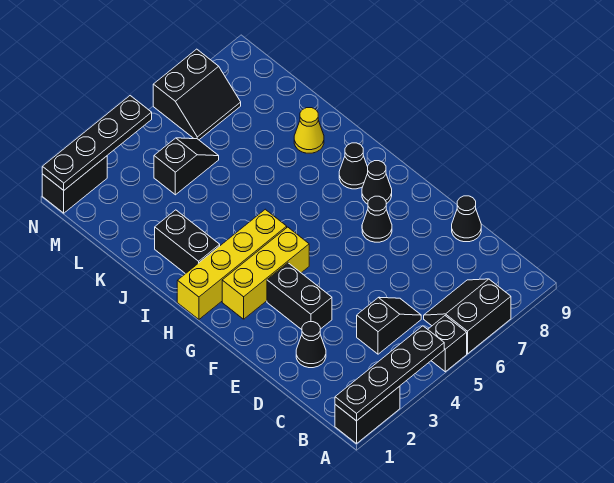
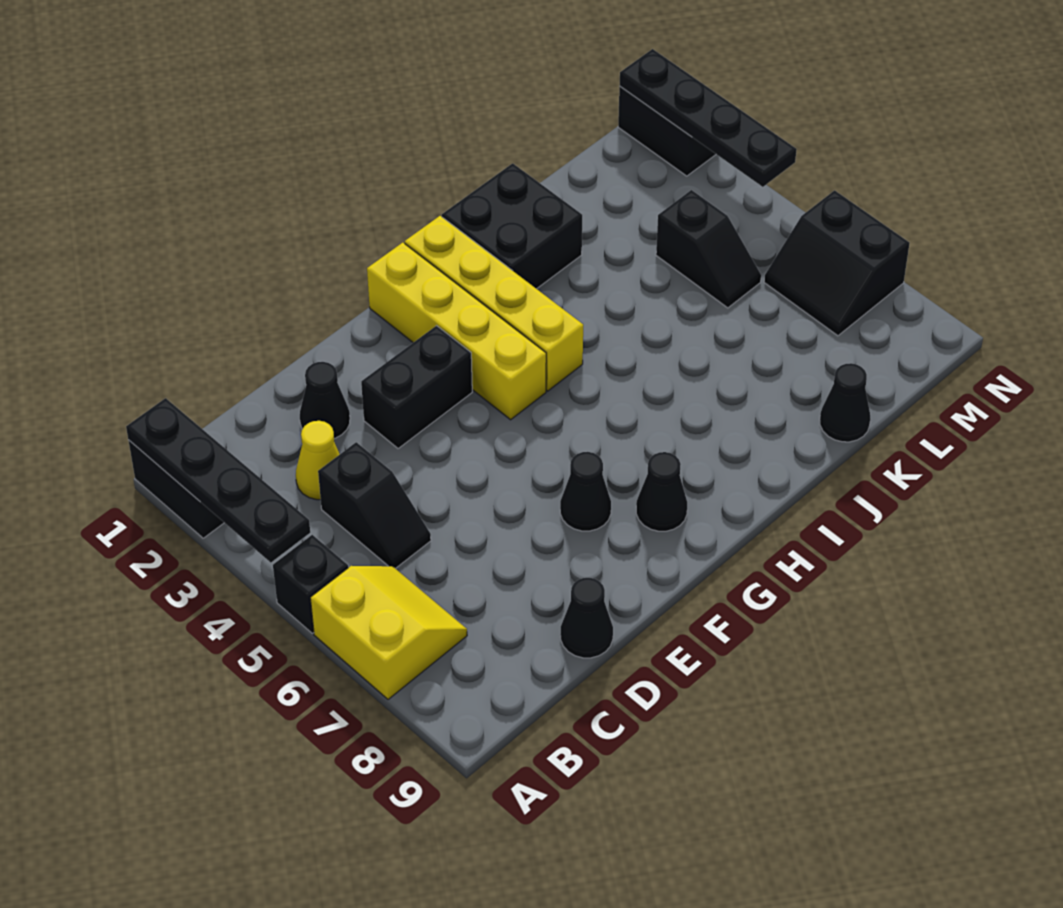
black 2x2 slope [424,279,511,354] -> yellow 2x2 slope [310,566,467,699]
yellow 1x3 brick [222,227,309,319] -> yellow 1x4 brick [367,243,546,420]
black 1x1 cone [339,143,368,189] -> black 1x1 cone moved to [820,363,870,442]
black 1x2 brick [155,210,220,274] -> black 2x2 brick [442,163,582,289]
yellow 1x1 cone [294,108,324,153] -> yellow 1x1 cone moved to [296,421,340,500]

